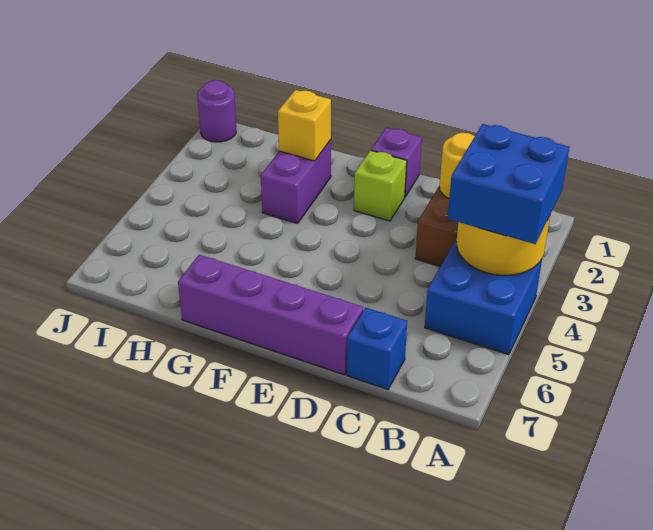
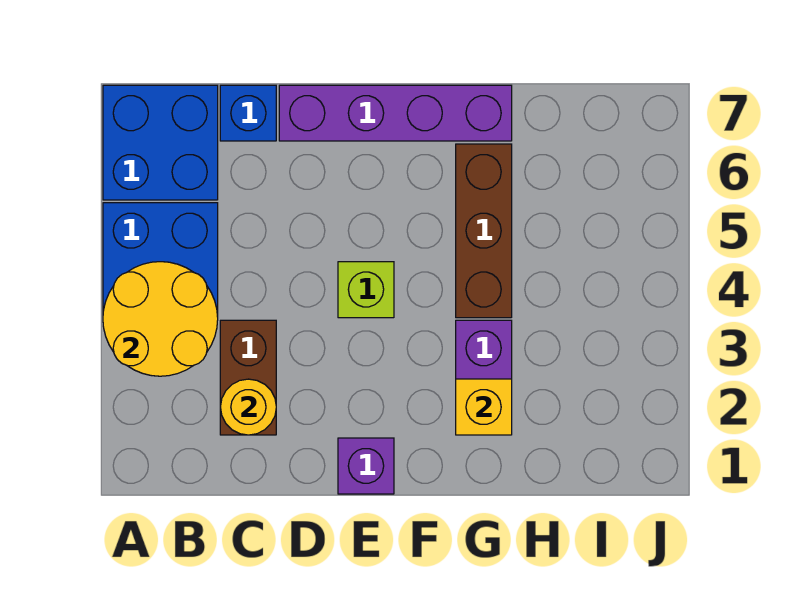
blue 2x2 brick [448,124,569,244] -> blue 2x2 brick moved to [103,85,218,200]
lime 1x1 brick [354,150,407,221] -> lime 1x1 brick moved to [338,262,394,318]
none -> brown 1x3 brick [456,144,512,318]
purple 1x1 round brick [197,80,236,142] -> none

